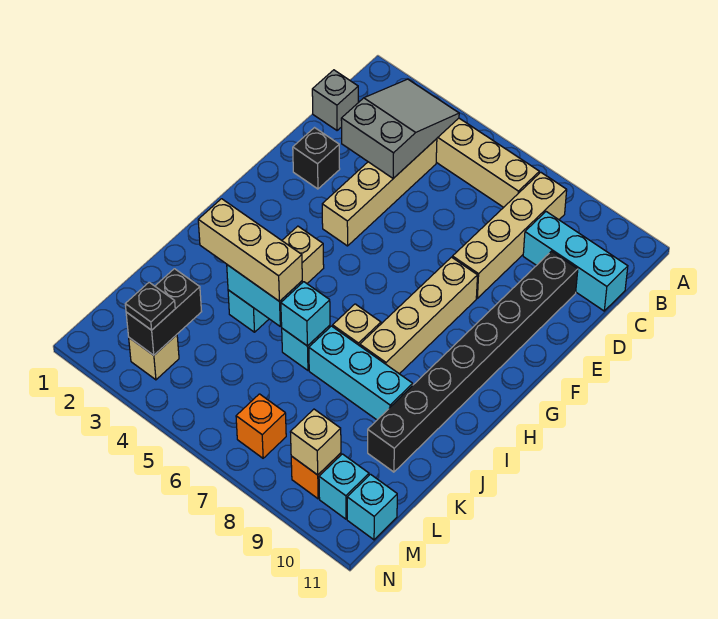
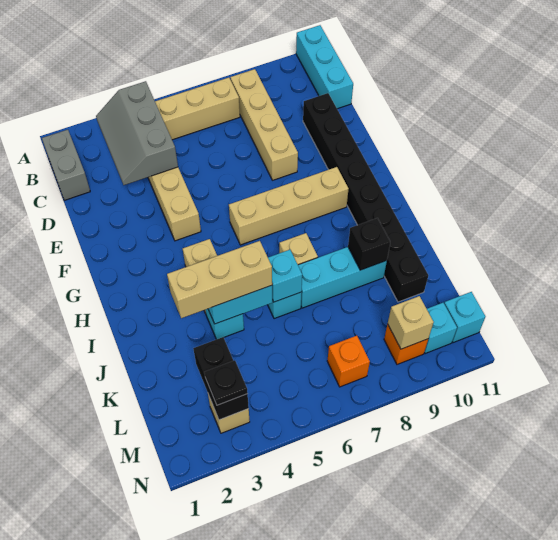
grey 2x3 slope [341,79,459,178] -> grey 2x3 slope turned to [96,81,178,185]
grey 1x1 brick [312,70,358,130] -> grey 1x2 brick [42,130,90,200]
cyan 1x3 brick [523,212,628,311] -> cyan 1x3 brick turned to [296,25,353,109]
black 1x1 brick [293,128,340,189] -> black 1x1 brick moved to [348,218,390,270]
tan 1x4 brick [360,257,478,374] -> tan 1x4 brick turned to [229,167,348,245]

